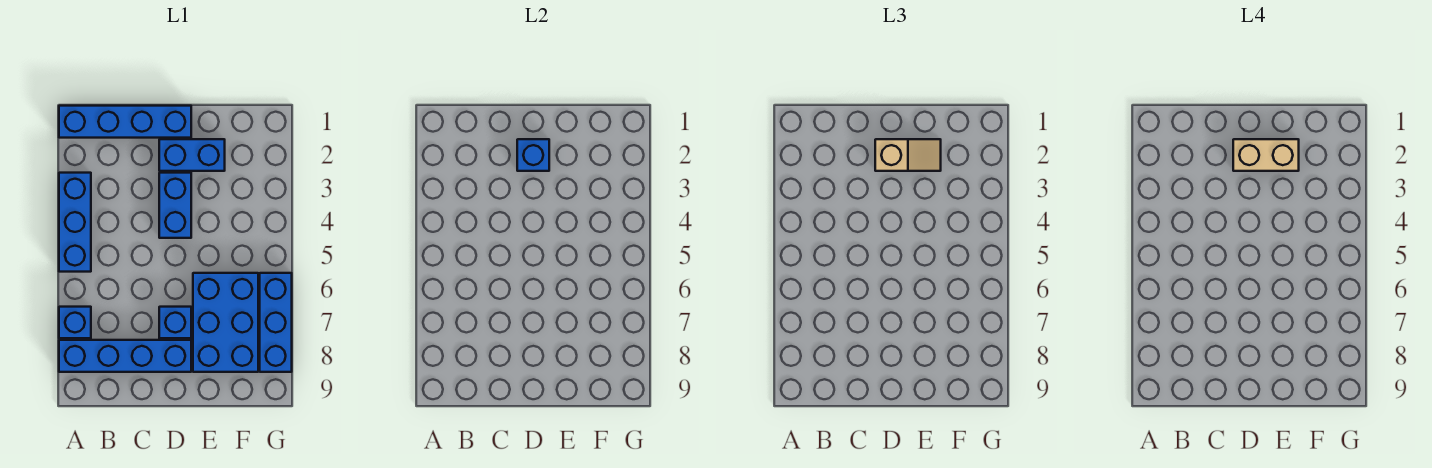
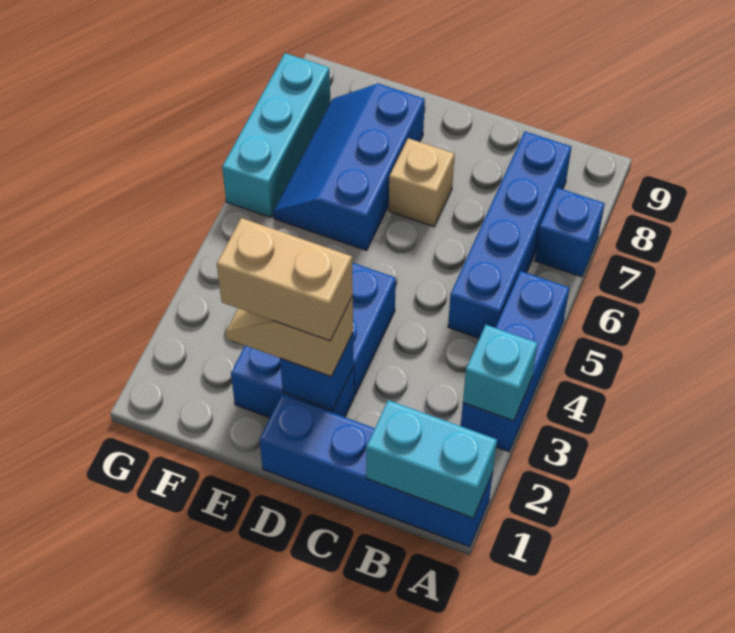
none -> cyan 1x2 brick [366,400,497,518]
none -> cyan 1x1 brick [463,325,538,421]
blue 1x4 brick [59,340,191,372] -> blue 1x4 brick turned to [448,131,571,338]
blue 1x1 brick [159,307,191,338] -> tan 1x1 brick [389,138,455,227]
blue 2x3 brick [193,273,258,372] -> blue 2x3 slope [273,83,425,251]
blue 1x3 brick [260,273,292,372] -> cyan 1x3 brick [222,53,330,218]

